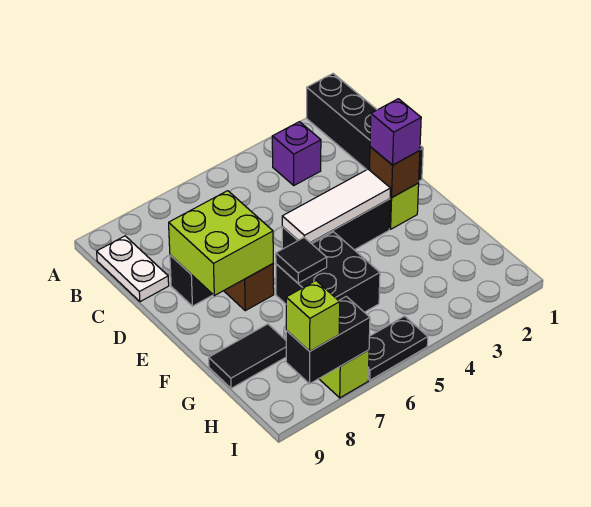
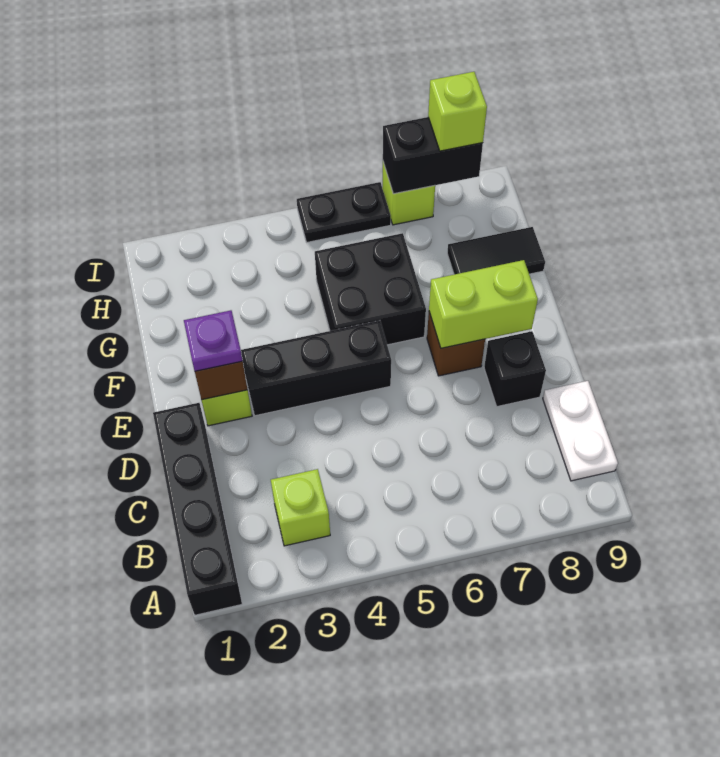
purple 1x1 brick [272,122,321,185] -> lime 1x1 brick [271,469,330,546]
lime 2x2 brick [169,191,273,296] -> lime 1x2 brick [429,260,538,348]
purple 1x1 brick [370,99,421,165] -> purple 1x1 plate [184,310,243,371]
white 1x3 tile [282,169,391,243] -> none
black 1x1 tile [276,238,327,283] -> none

